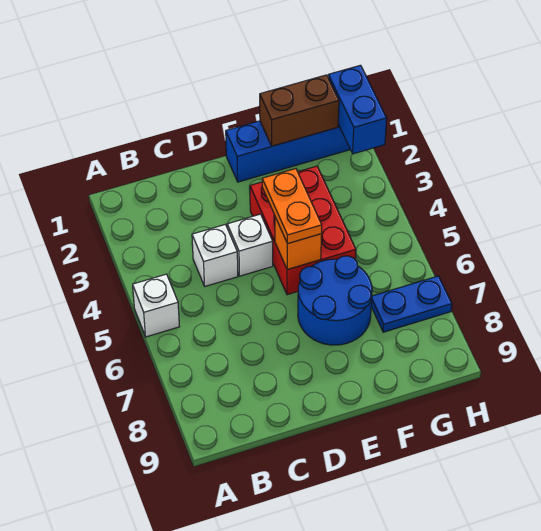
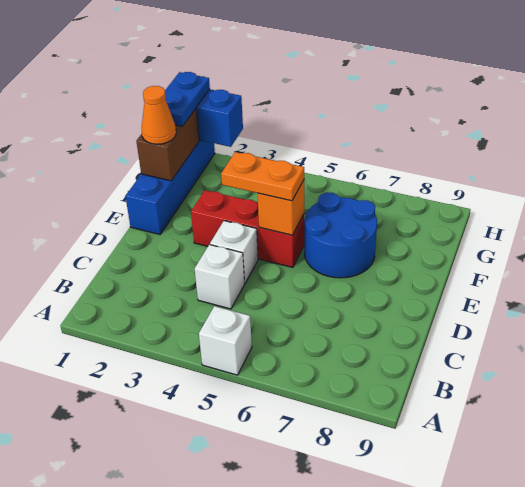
red 2x3 brick [250,166,356,295] -> red 1x3 brick [191,190,304,267]
none -> orange 1x1 cone [142,86,176,144]
blue 1x2 plate [371,276,452,332] -> blue 1x2 plate moved to [165,72,210,126]

